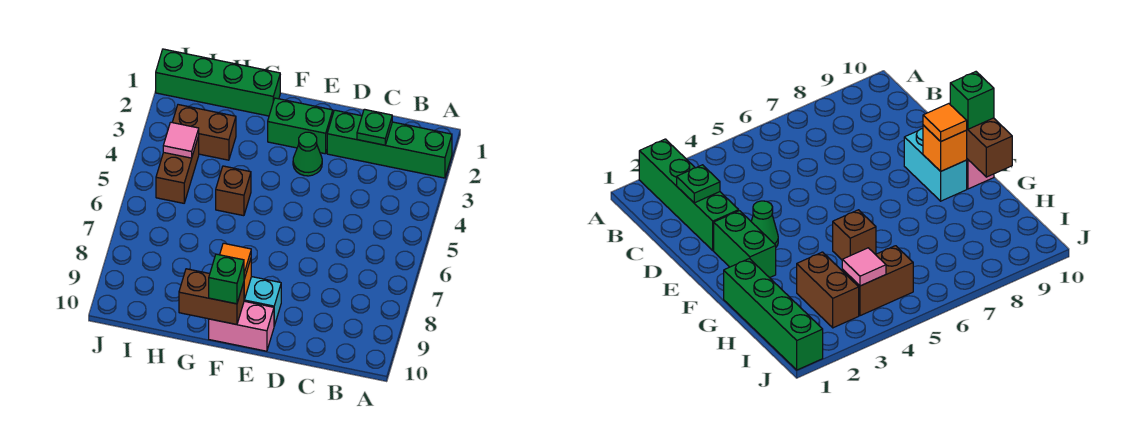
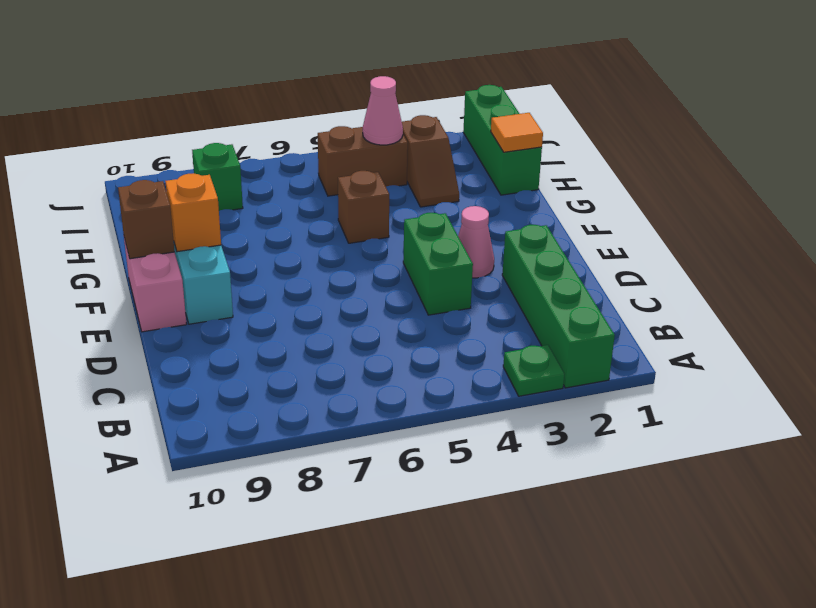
green 1x1 plate [357,109,392,145] -> green 1x1 plate moved to [503,345,564,396]
green 1x2 brick [268,98,333,154] -> green 1x2 brick moved to [403,213,473,315]
green 1x1 cone [293,132,322,176] -> pink 1x1 cone [458,206,494,278]
orange 1x1 tile [220,243,251,279] -> orange 1x1 tile moved to [491,113,543,152]
brown 1x2 brick [179,269,244,325] -> brown 1x1 brick [118,180,175,259]
green 1x1 brick [209,254,244,304] -> green 1x1 brick moved to [192,143,243,211]
green 1x4 brick [156,49,280,116] -> green 1x3 brick [463,85,542,195]
brown 1x2 brick [172,105,236,160] -> brown 1x2 slope [402,115,459,207]
pink 1x1 tile [163,122,199,158] -> pink 1x1 cone [363,76,403,145]

